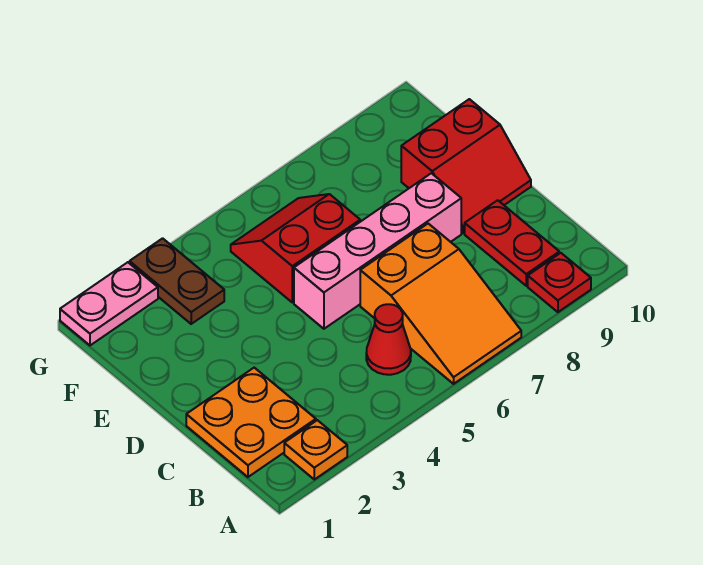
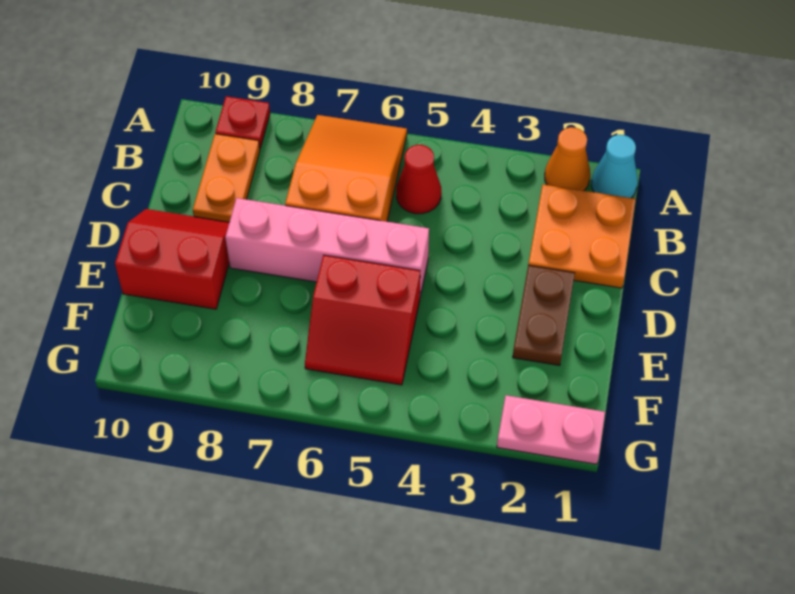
none -> cyan 1x1 cone [592,135,638,198]
orange 1x1 plate [284,420,347,479] -> orange 1x1 cone [545,127,590,191]
red 1x2 plate [465,200,559,286] -> orange 1x2 plate [193,134,260,222]
brown 1x2 plate [130,238,224,324] -> brown 1x2 plate moved to [513,265,575,366]

